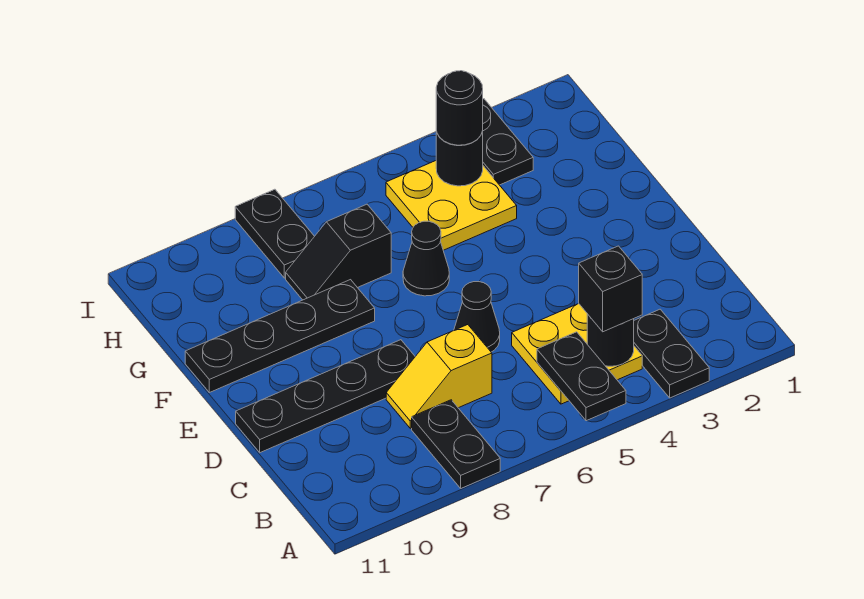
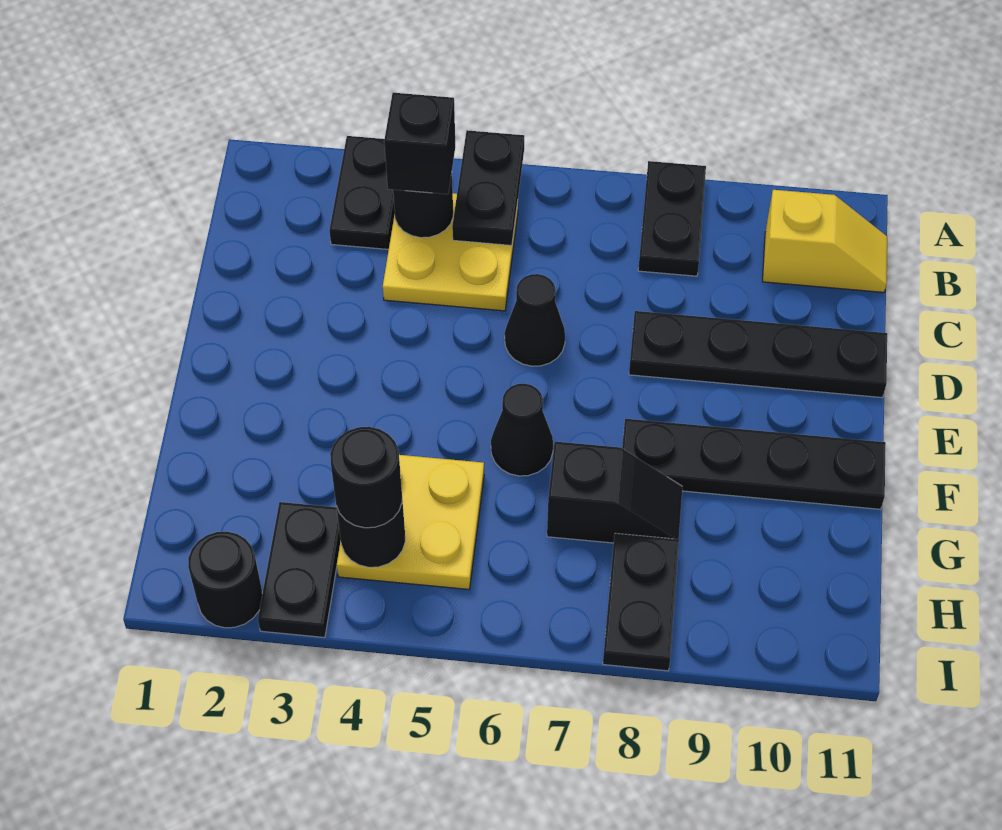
yellow 1x2 slope [386,325,492,428] -> yellow 1x2 slope moved to [763,190,887,292]
none -> black 1x1 round brick [188,532,262,628]

